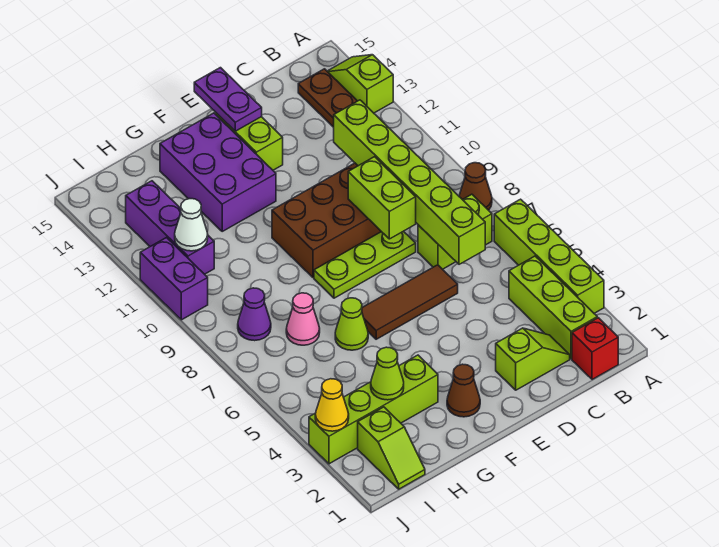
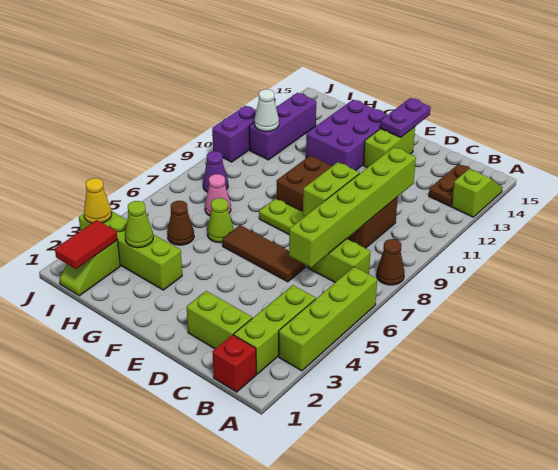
lime 1x2 slope [496,328,570,390] -> lime 1x2 brick [187,291,252,349]
brown 1x1 cone [447,364,480,417] -> brown 1x1 cone moved to [167,201,194,245]
none -> red 1x2 tile [55,220,118,269]

